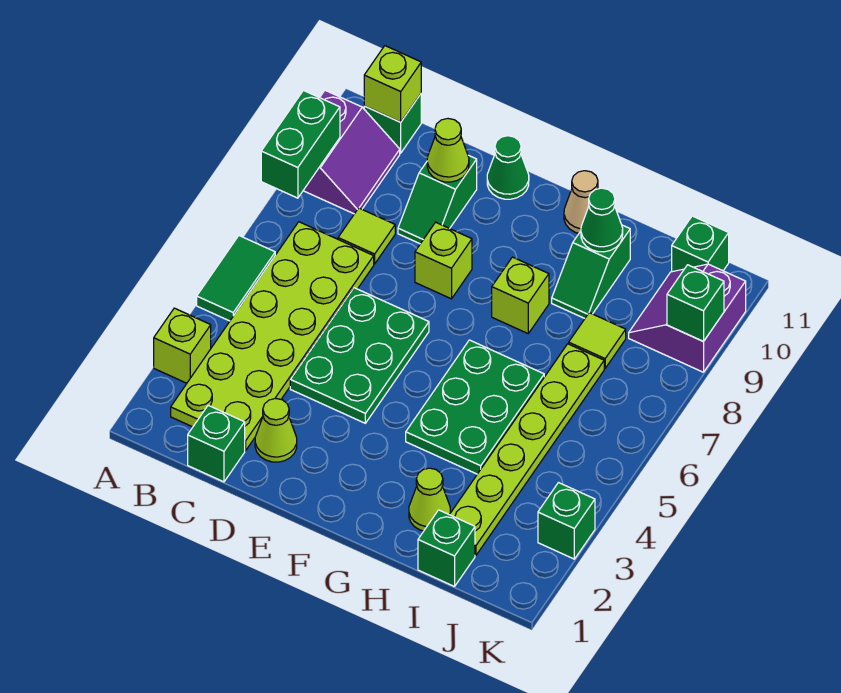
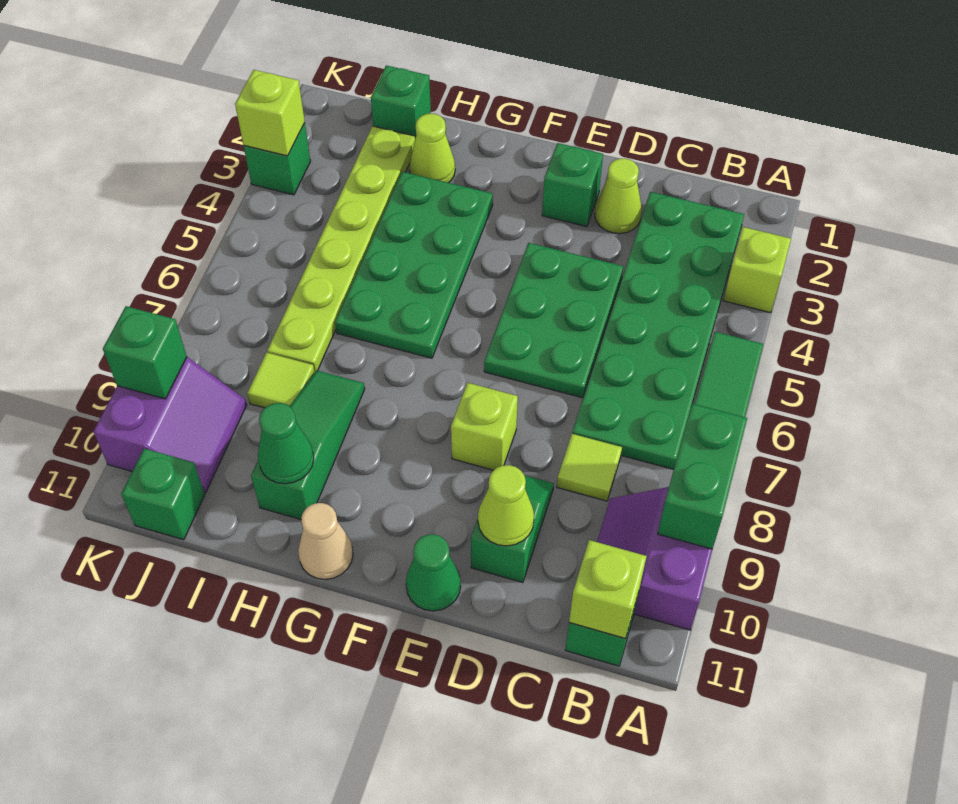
lime 2x6 plate [171,222,374,451] -> green 2x6 plate [572,192,744,469]
green 1x1 brick [188,405,245,482] -> green 1x1 brick moved to [542,143,603,227]
green 2x3 plate [406,340,544,474] -> green 2x4 plate [335,172,493,358]
lime 1x1 brick [492,257,549,333] -> lime 1x1 brick moved to [235,70,305,156]
green 1x2 slope [552,225,630,318] -> green 1x3 slope [251,371,365,519]

